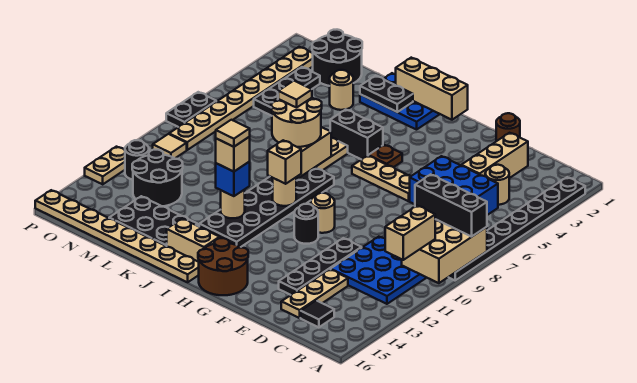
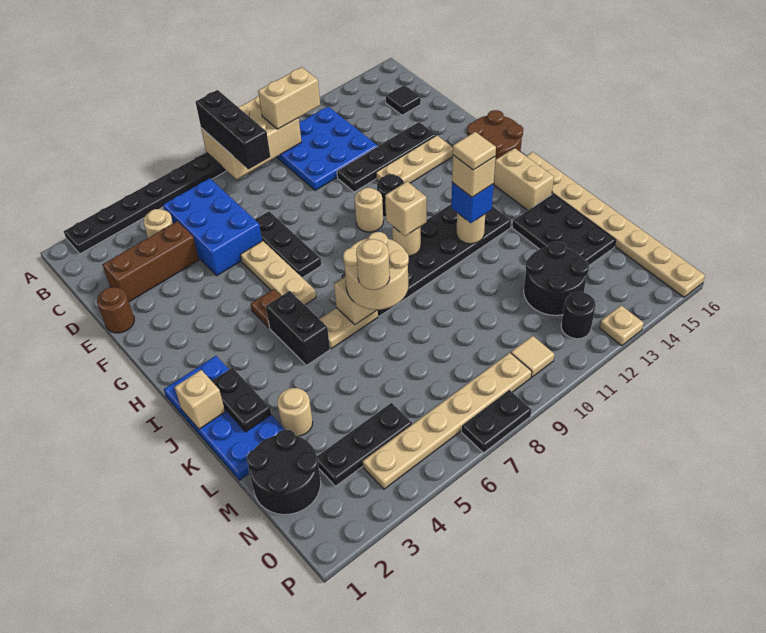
tan 1x3 brick [461,133,528,178] -> brown 1x3 brick [102,221,199,302]
tan 1x3 plate [281,269,348,318] -> tan 1x3 plate moved to [376,135,453,183]
none -> black 1x3 plate [255,211,322,278]
tan 1x3 brick [396,58,468,120] -> tan 1x1 brick [174,370,225,429]
blue 2x3 plate [360,73,440,130] -> blue 2x4 plate [164,356,284,480]
tan 1x1 tile [278,81,312,108] -> tan 1x1 round brick [356,239,390,290]
tan 1x8 plate [169,47,313,150] -> tan 1x6 plate [363,353,532,489]
tan 1x2 plate [85,147,125,184] -> tan 1x1 plate [600,305,644,346]

